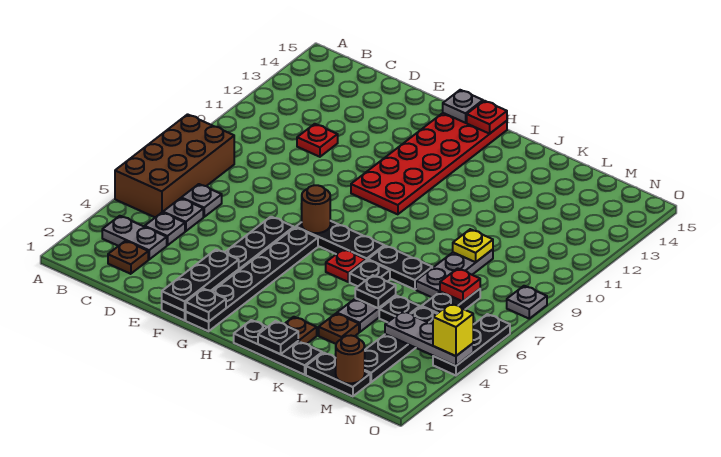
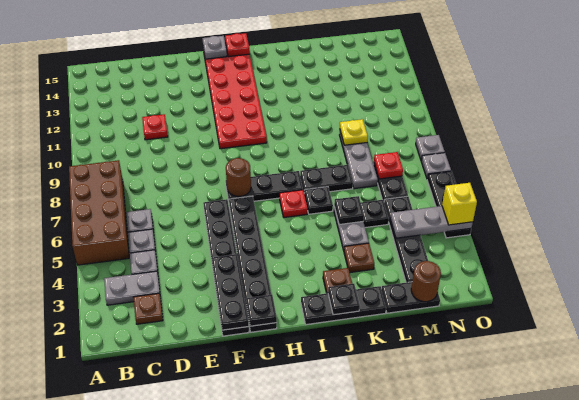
none -> grey 1x1 plate [421,153,451,179]

